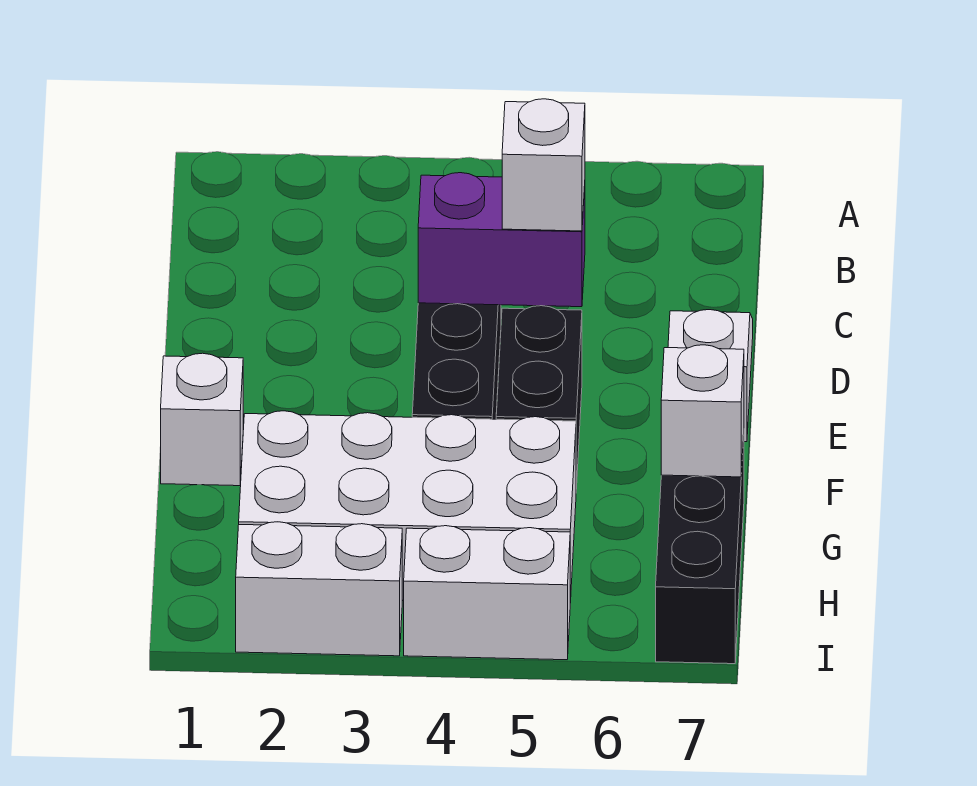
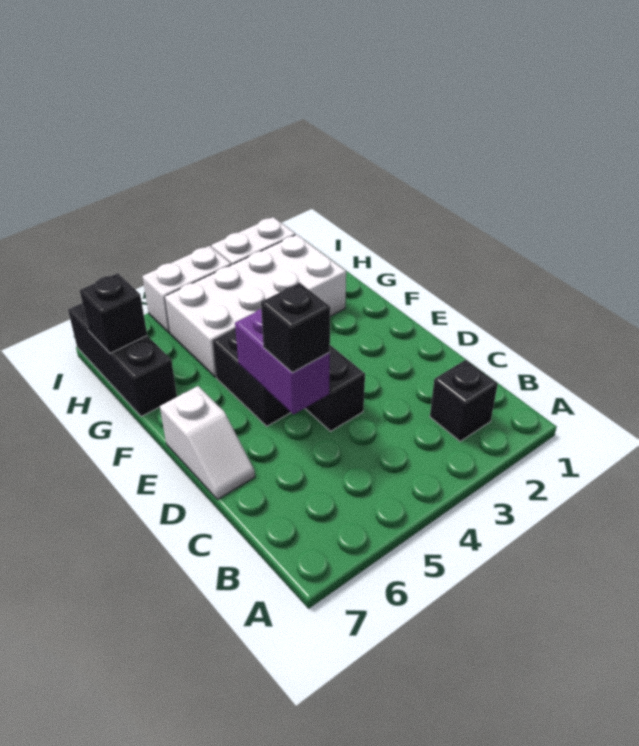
none -> black 1x1 brick [430,360,498,441]
purple 1x2 brick [418,173,585,307] -> purple 1x2 brick turned to [235,309,330,414]
white 1x1 brick [502,99,585,231] -> black 1x1 brick [261,283,330,372]
white 1x1 brick [161,353,243,486] -> none
white 1x1 brick [661,345,744,477] -> none
none -> black 1x1 brick [80,273,147,353]

